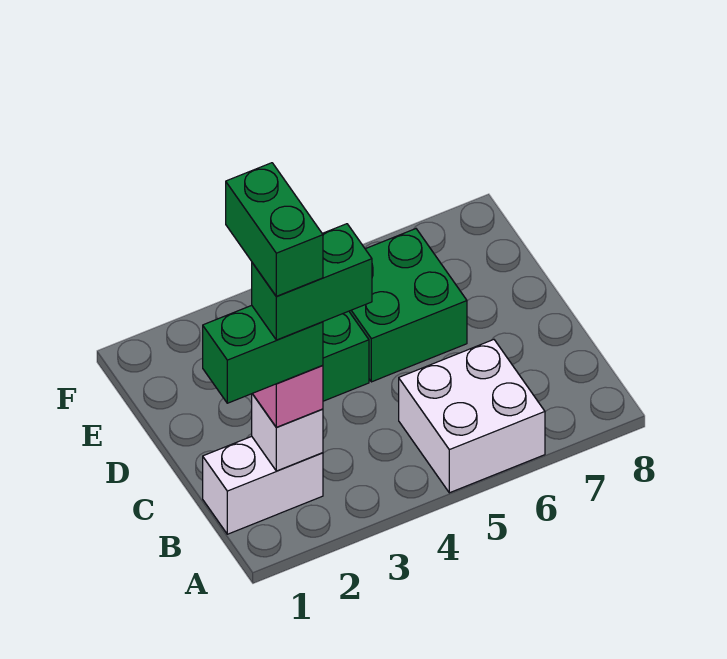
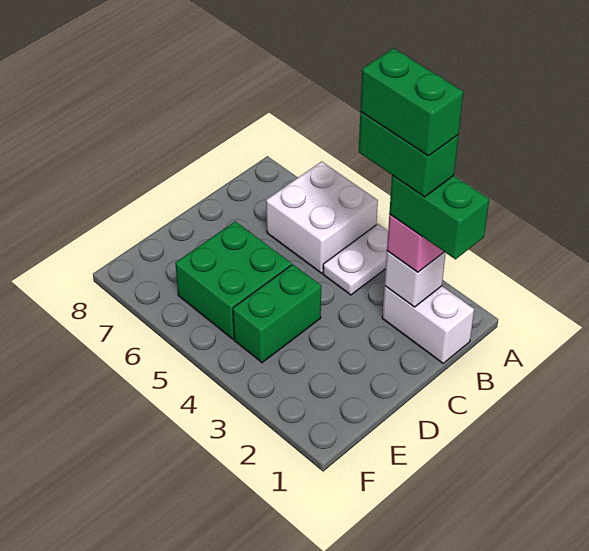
none -> white 1x2 plate [323,224,388,295]
green 1x2 brick [226,163,323,296] -> green 1x2 brick turned to [360,48,463,156]

